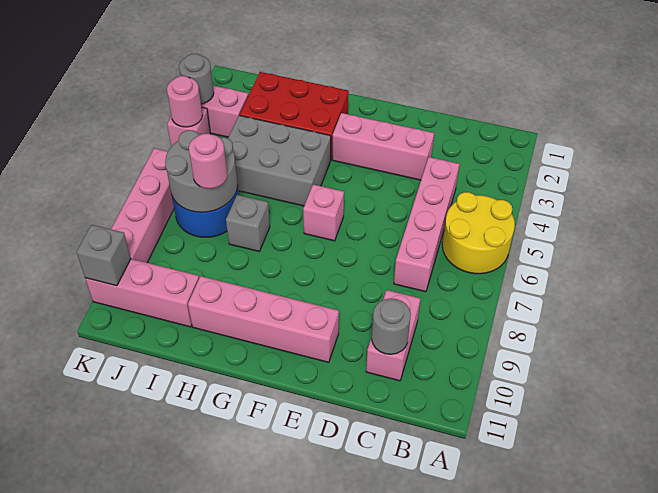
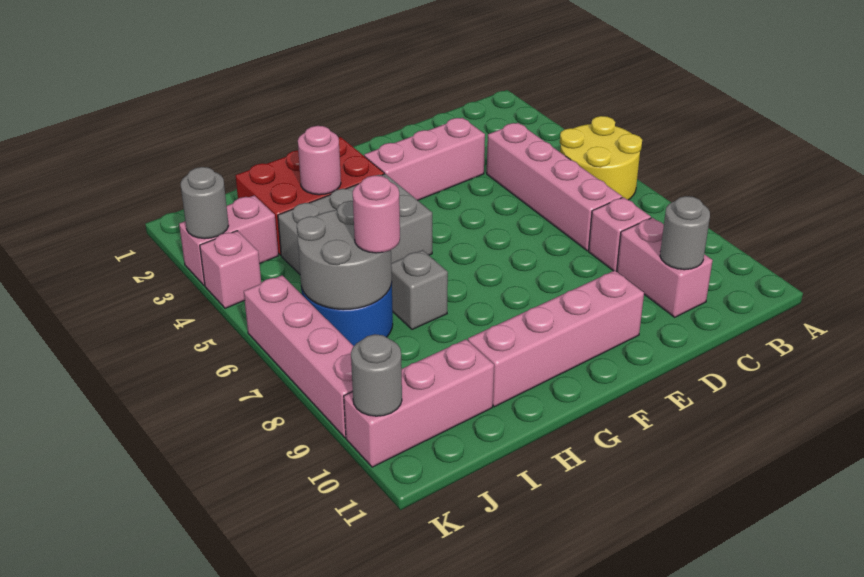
pink 1x1 brick [303,184,344,241] -> pink 1x1 brick moved to [589,197,651,272]
pink 1x1 round brick [167,76,203,127] -> pink 1x1 round brick moved to [298,126,341,195]
grey 1x1 brick [77,225,131,286] -> grey 1x1 round brick [351,334,402,416]

